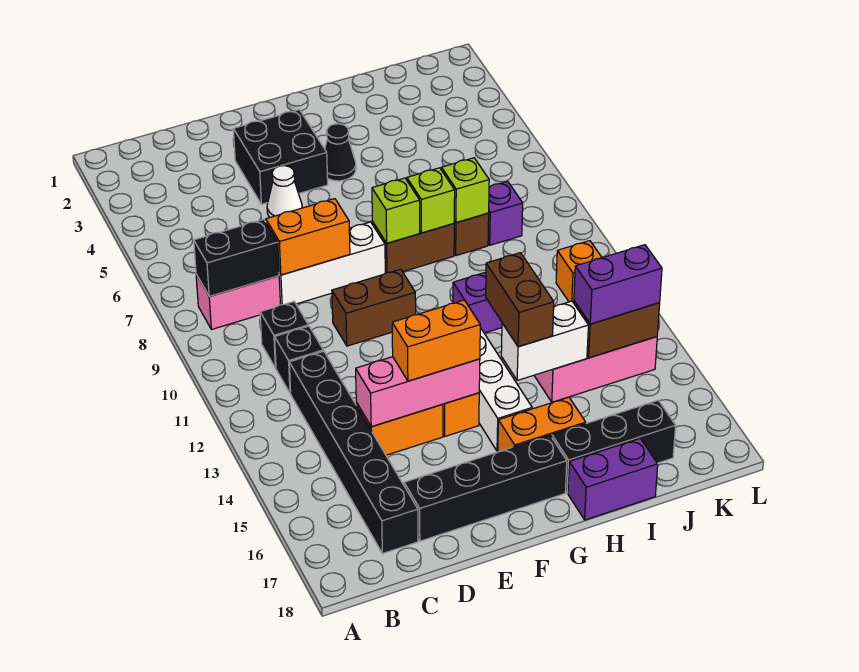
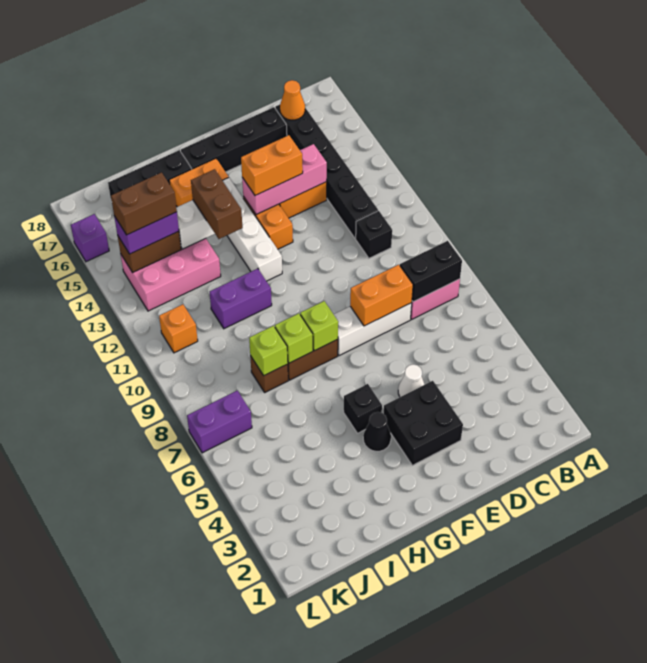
black 1x1 brick [260,302,308,368] -> black 1x1 brick moved to [344,384,382,433]
none -> orange 1x1 cone [280,80,305,120]
brown 1x2 brick [332,269,416,346] -> brown 1x2 brick moved to [111,172,177,235]
purple 1x2 brick [568,438,658,520] -> purple 1x2 brick moved to [187,390,252,453]
purple 1x1 brick [488,181,523,245] -> purple 1x1 brick moved to [71,214,109,262]

